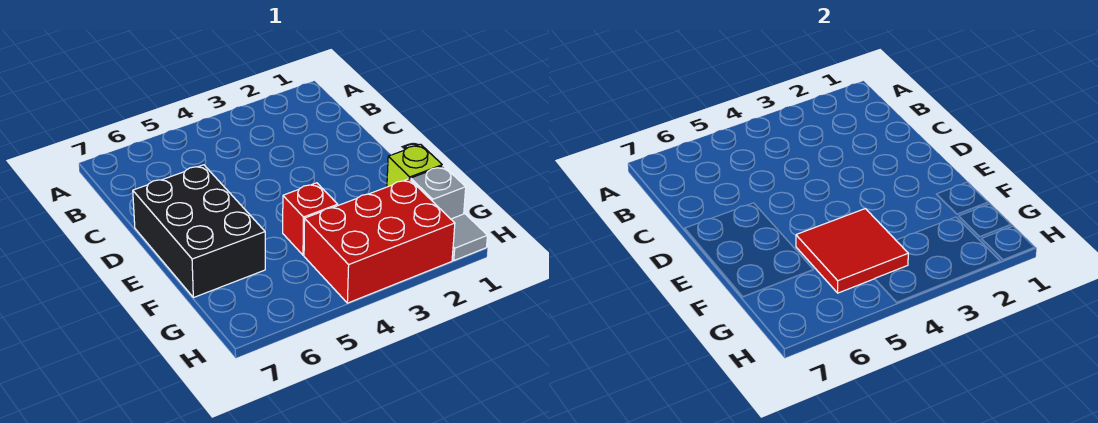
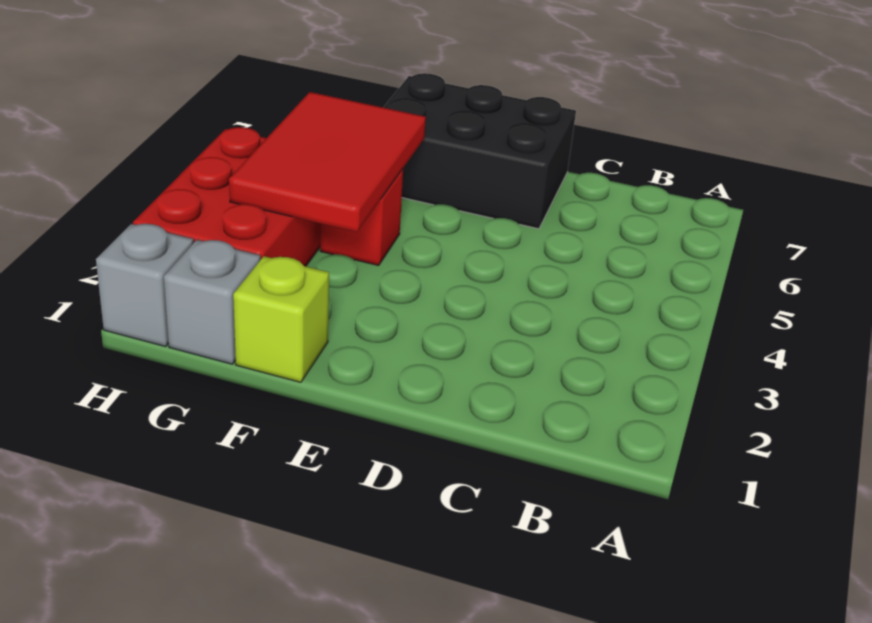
red 2x2 tile [796,209,908,293] -> red 2x3 tile [229,92,426,232]
grey 1x1 tile [451,214,488,260] -> grey 1x1 brick [96,224,194,346]

